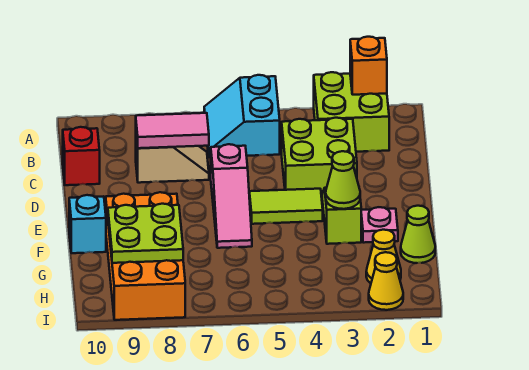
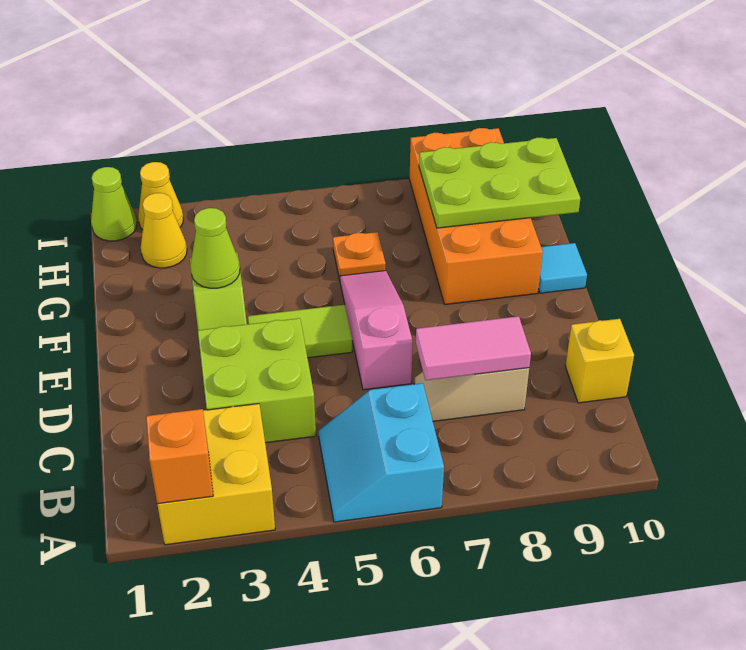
lime 2x2 brick [314,72,389,152] -> yellow 2x2 brick [157,404,275,545]
cyan 2x2 slope [204,75,280,157] -> cyan 2x2 slope turned to [319,383,444,522]
red 1x1 brick [63,127,100,185] -> yellow 1x1 brick [565,319,634,403]
pink 1x1 plate [361,207,398,243] -> none
cyan 1x1 brick [69,195,106,253] -> cyan 1x1 tile [538,243,587,293]
lime 1x1 cone [401,206,435,263] -> lime 1x1 cone moved to [91,167,137,241]
none -> orange 1x1 plate [333,232,386,280]
lime 2x2 plate [108,204,183,263] -> lime 2x3 plate [419,137,580,228]

